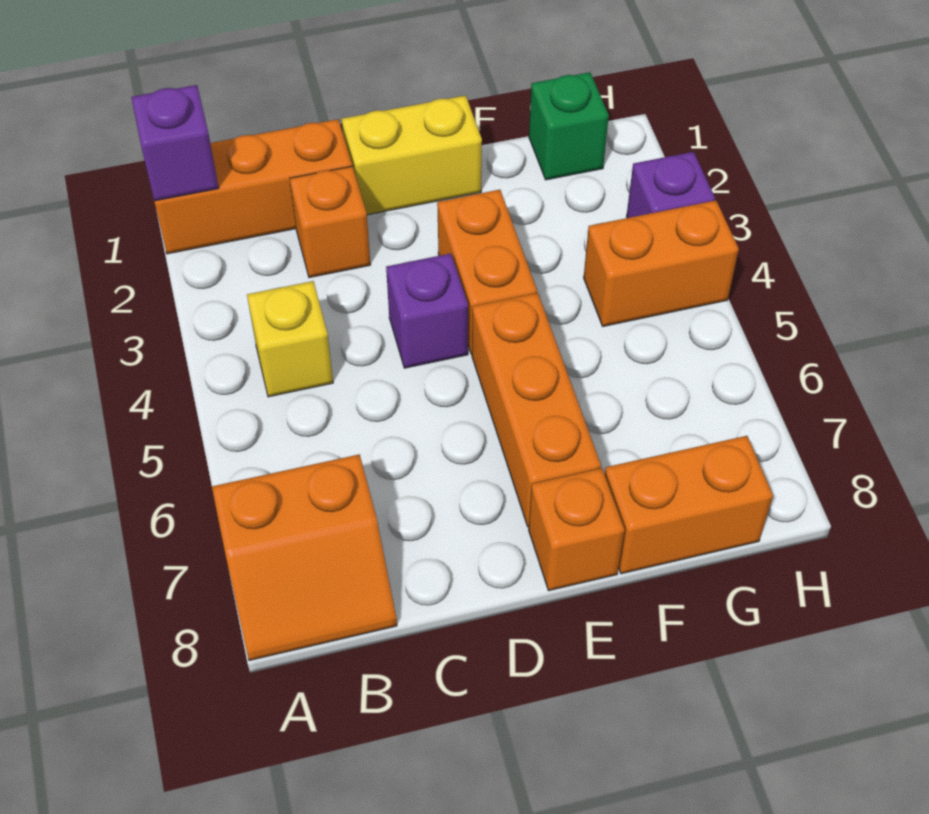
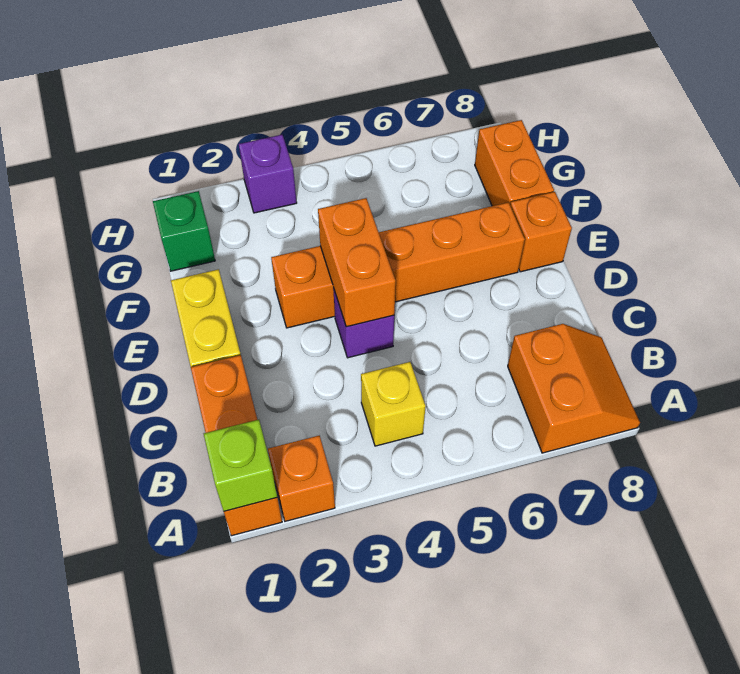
purple 1x1 brick [131,85,218,201] -> lime 1x1 brick [204,420,277,511]
orange 1x1 brick [290,166,371,278] -> orange 1x1 brick moved to [268,436,335,521]
orange 1x2 brick [584,200,739,326] -> orange 1x2 brick moved to [318,198,396,327]

